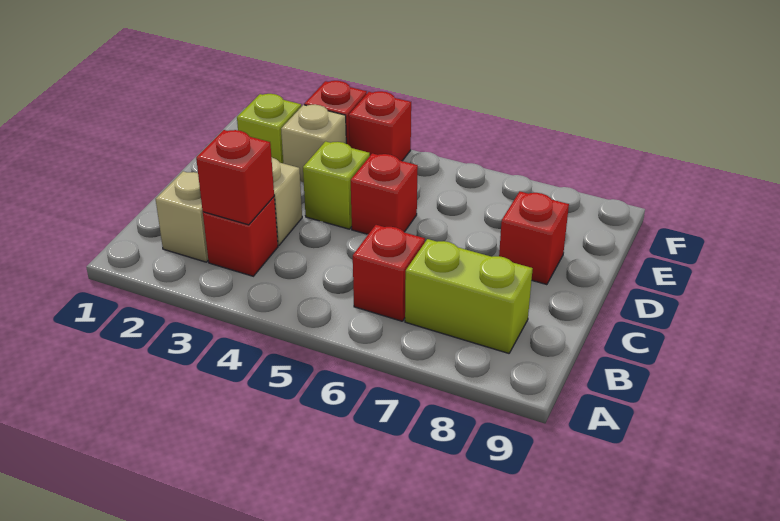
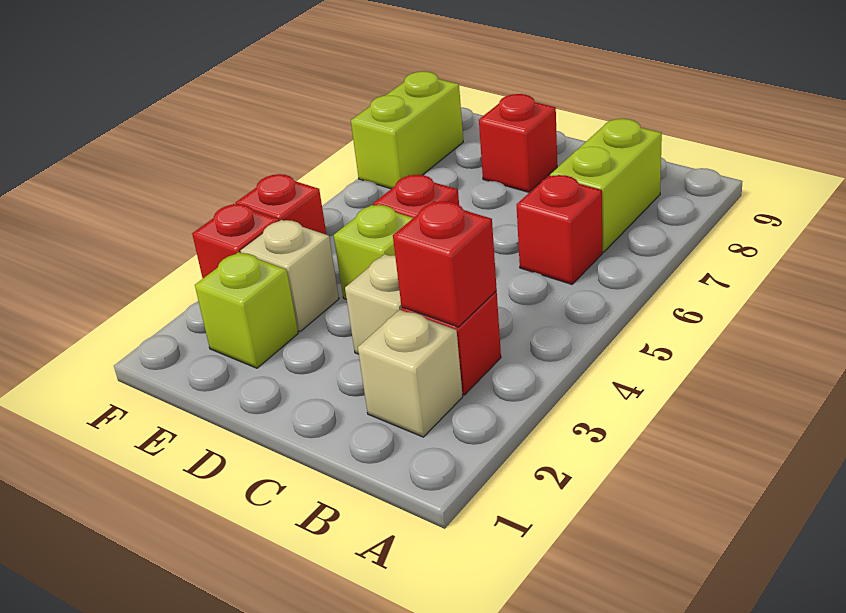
none -> lime 1x2 brick [351,71,463,189]

